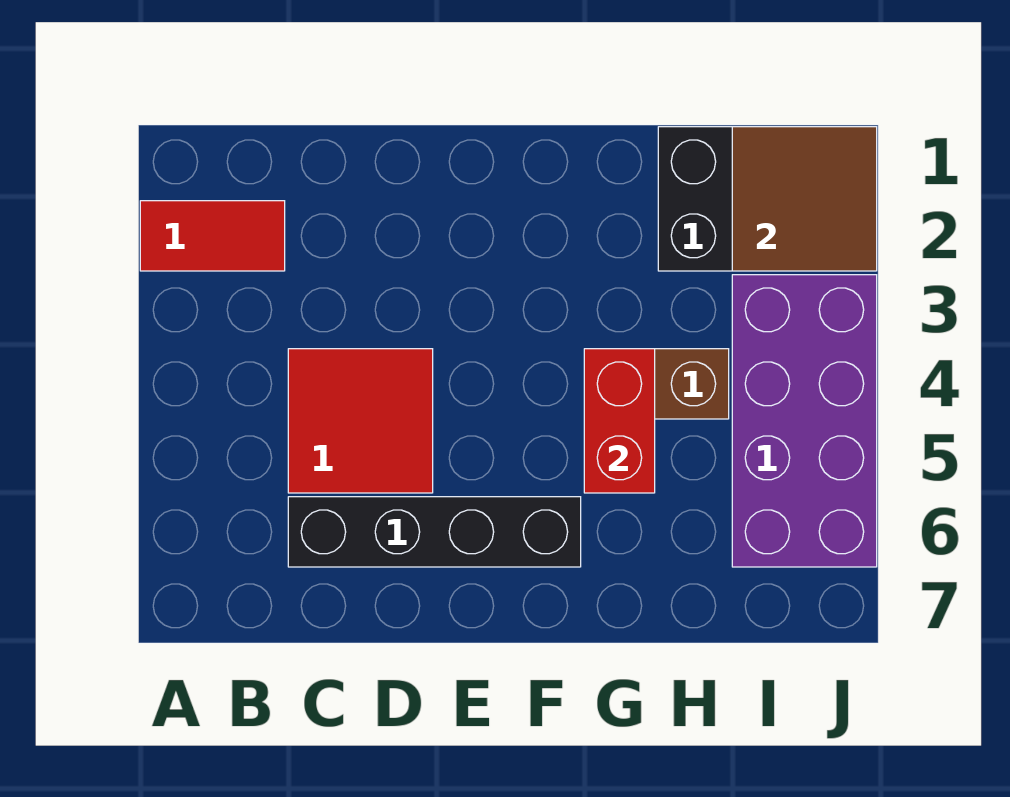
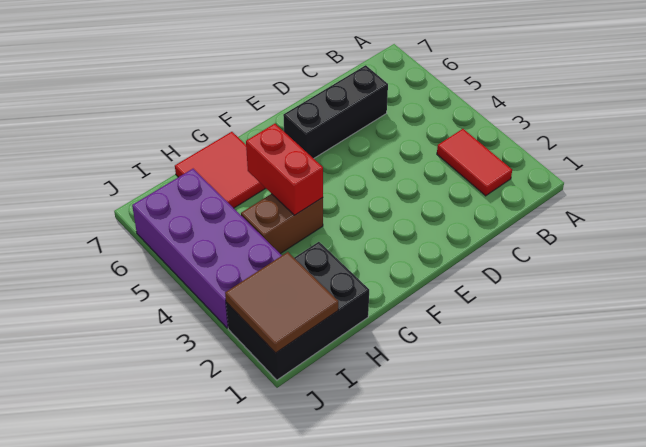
red 1x2 tile [140,201,285,271] -> red 1x2 tile turned to [437,129,512,196]
red 2x2 tile [288,349,433,493] -> red 2x2 tile moved to [175,132,266,208]
black 1x4 brick [288,497,581,567] -> black 1x3 brick [283,65,388,158]

